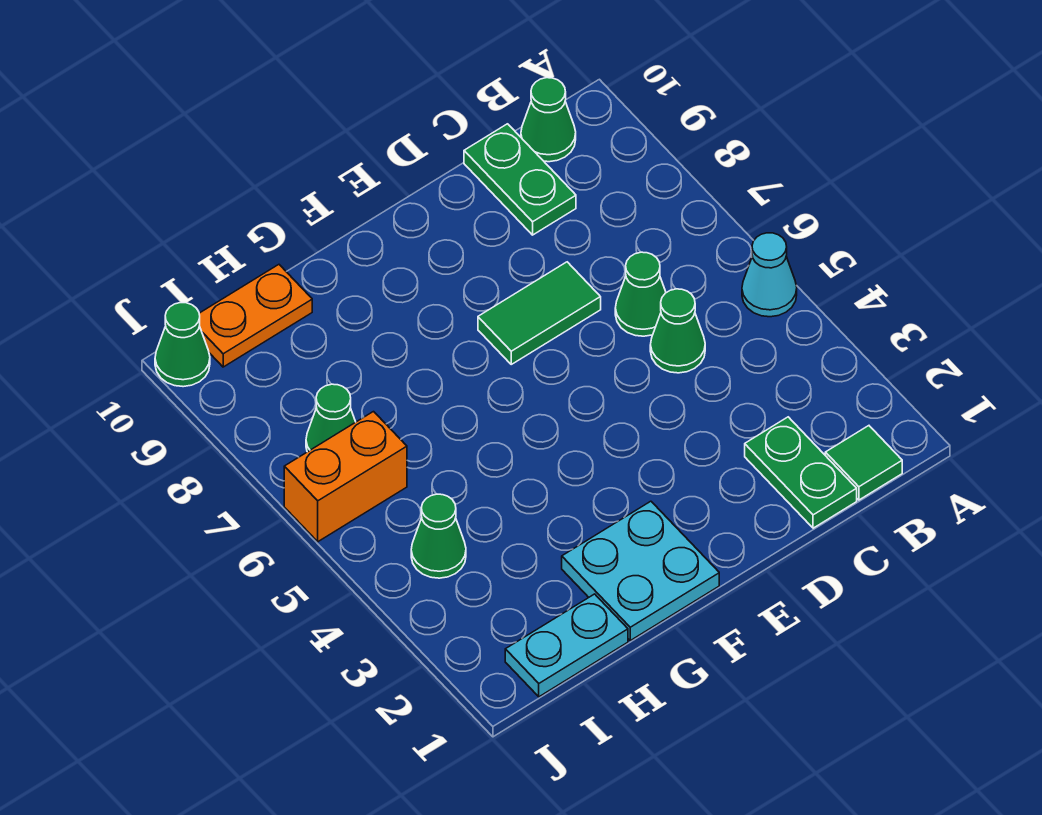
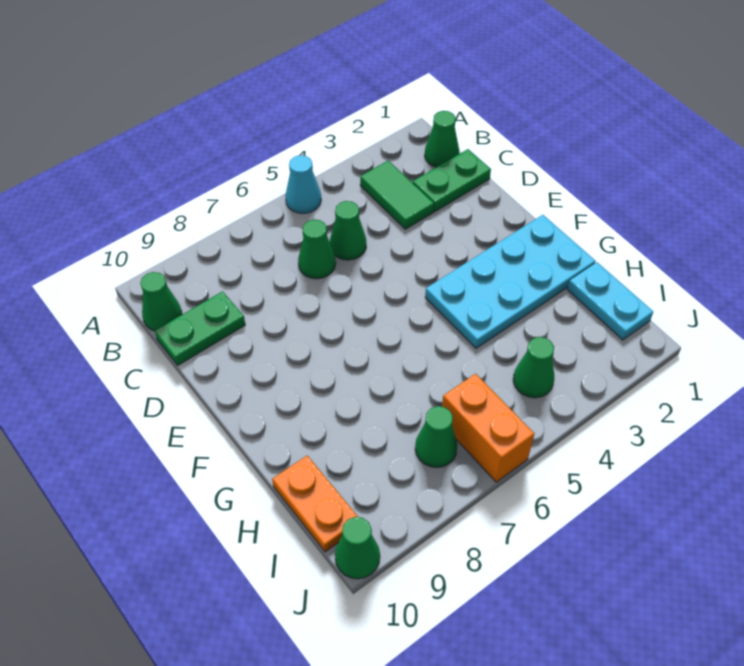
green 1x1 tile [825,426,902,500] -> green 1x1 cone [425,111,459,167]
green 1x2 tile [478,262,601,364] -> green 1x2 tile moved to [360,161,434,229]
cyan 2x2 plate [562,501,719,640] -> cyan 2x4 plate [425,215,596,348]

